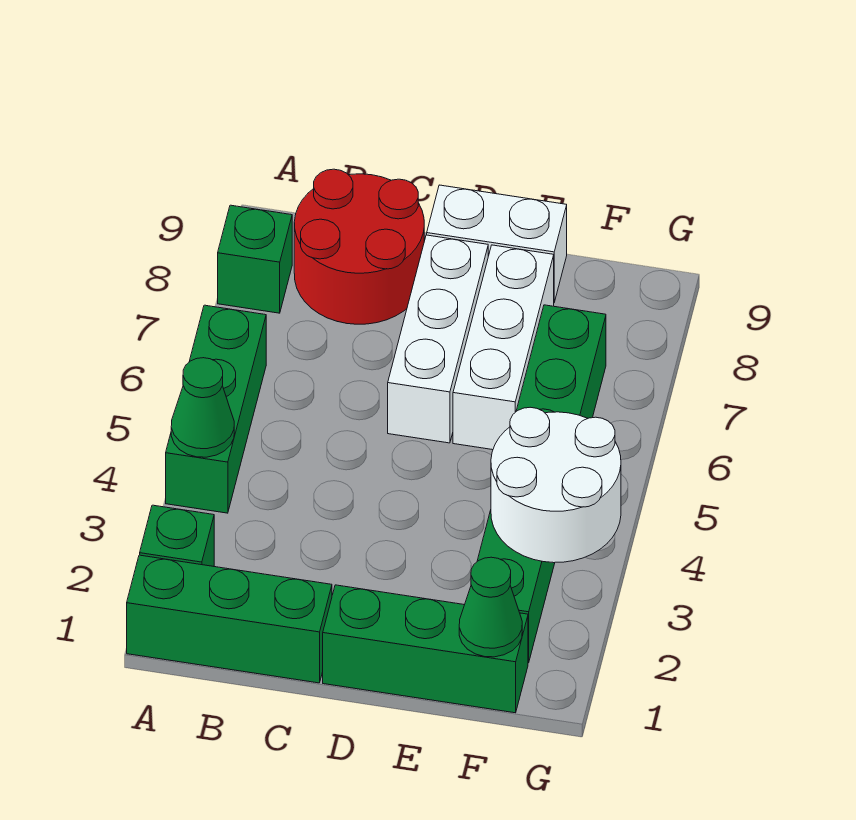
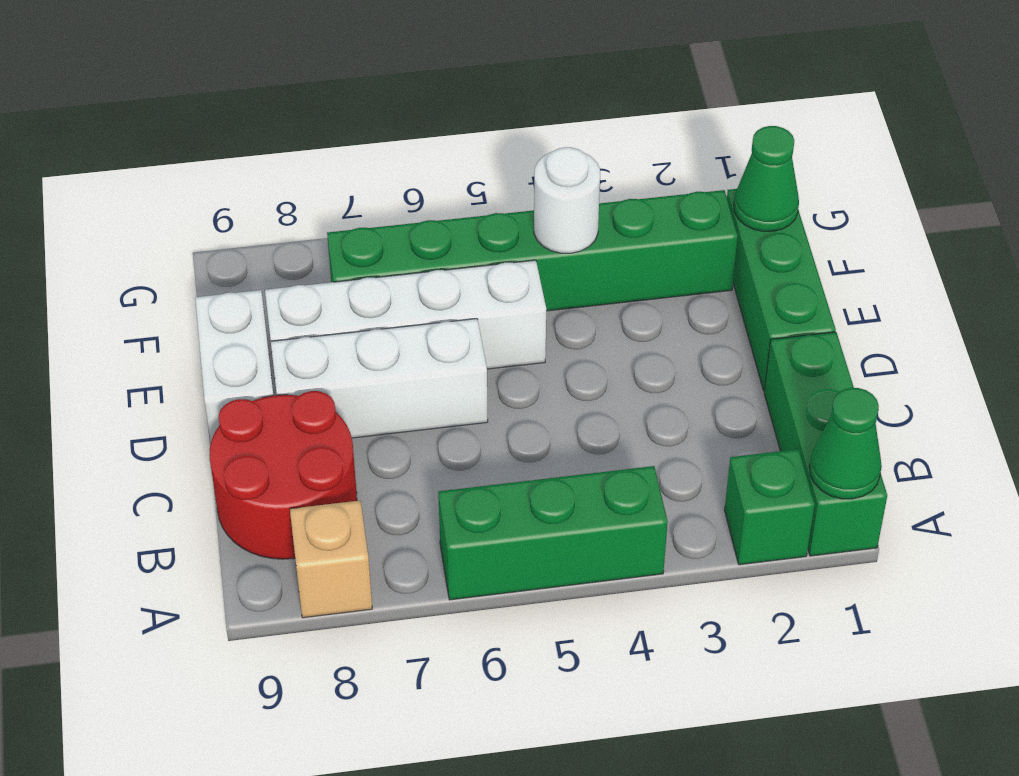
green 1x1 cone [171,358,234,457] -> green 1x1 cone moved to [809,388,882,499]
green 1x1 brick [218,205,292,313] -> tan 1x1 brick [290,501,372,618]
white 1x3 brick [453,245,554,450] -> white 1x4 brick [265,260,546,369]
white 2x2 round brick [491,407,621,563] -> white 1x1 round brick [534,147,600,253]

